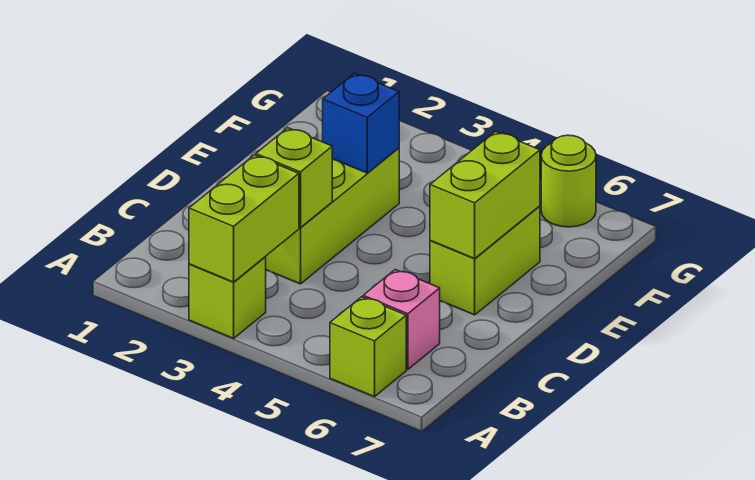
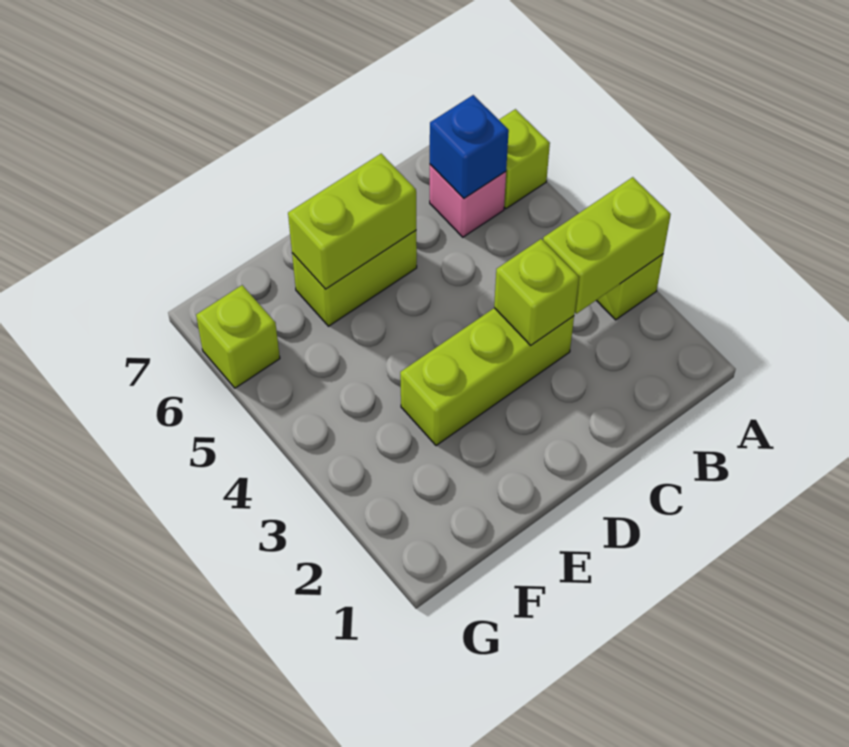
blue 1x1 brick [323,73,399,173] -> blue 1x1 brick moved to [430,95,509,198]
lime 1x1 round brick [541,135,596,227] -> lime 1x1 brick [196,285,280,388]

